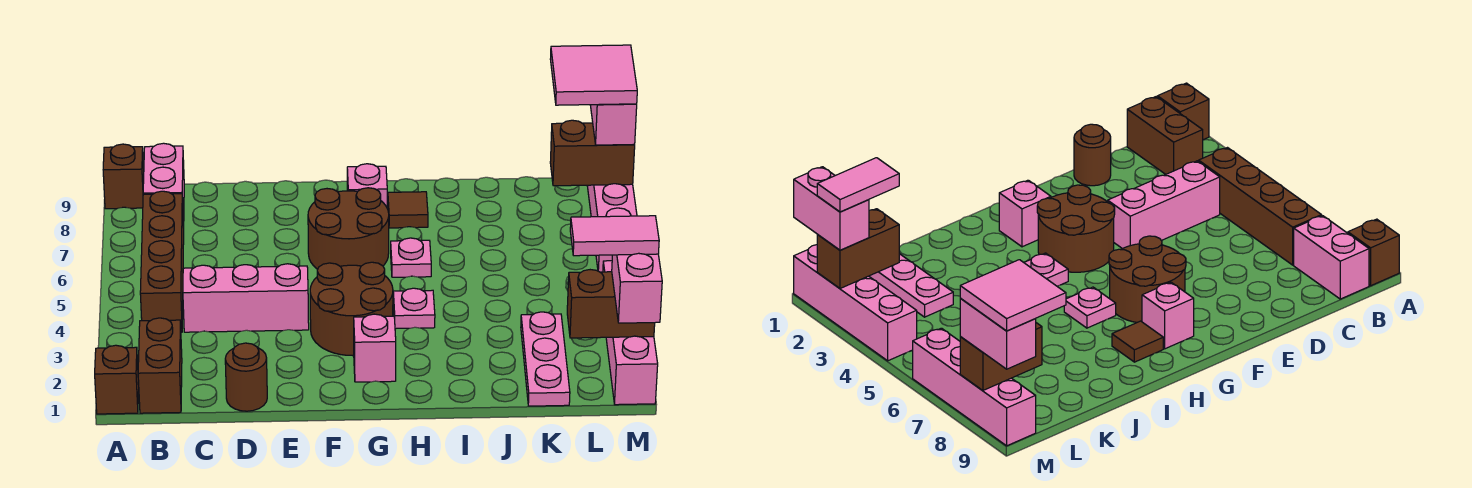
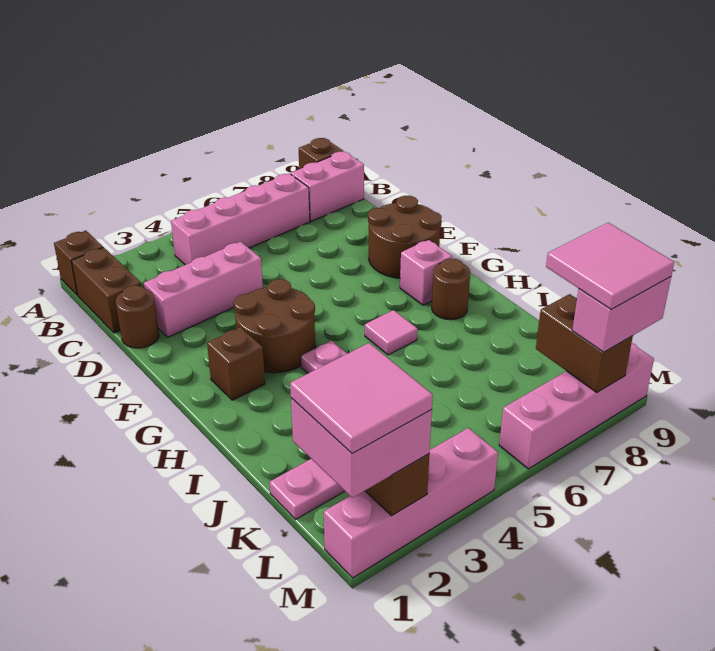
brown 1x2 brick [138,318,182,413] -> brown 1x2 brick turned to [71,247,142,333]
brown 1x4 brick [140,191,184,332] -> pink 1x4 brick [171,173,310,265]
pink 1x3 brick [183,264,309,332] -> pink 1x3 brick turned to [144,242,263,337]
brown 2x2 round brick [308,188,389,269] -> brown 2x2 round brick moved to [368,196,442,278]
pink 1x1 brick [354,314,396,382] -> brown 1x1 brick [207,327,265,400]
pink 1x1 plate [391,238,431,277] -> pink 1x1 tile [365,310,417,355]
brown 1x1 tile [388,192,428,228] -> brown 1x1 round brick [432,259,470,320]
pink 1x2 tile [570,216,659,256] -> pink 2x2 tile [290,343,433,453]
pink 1x2 brick [612,253,662,323] -> pink 2x2 brick [291,398,432,498]

